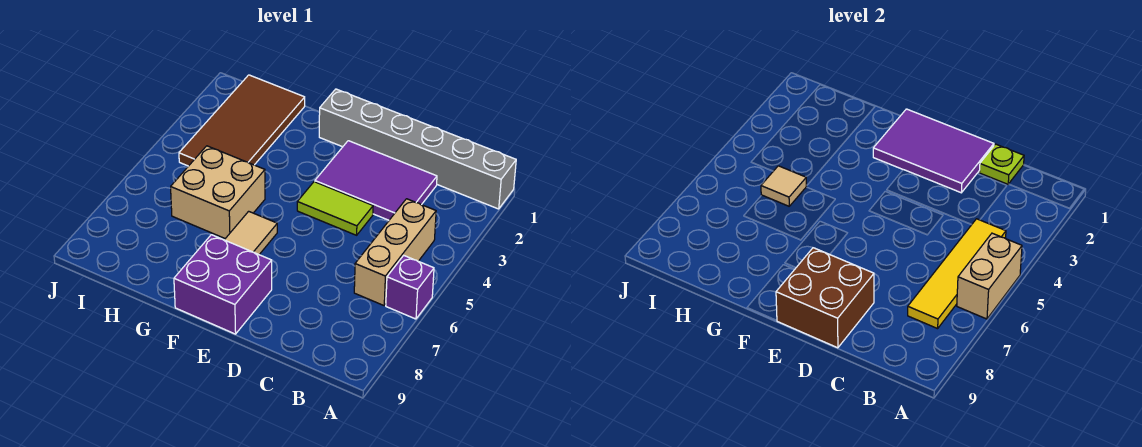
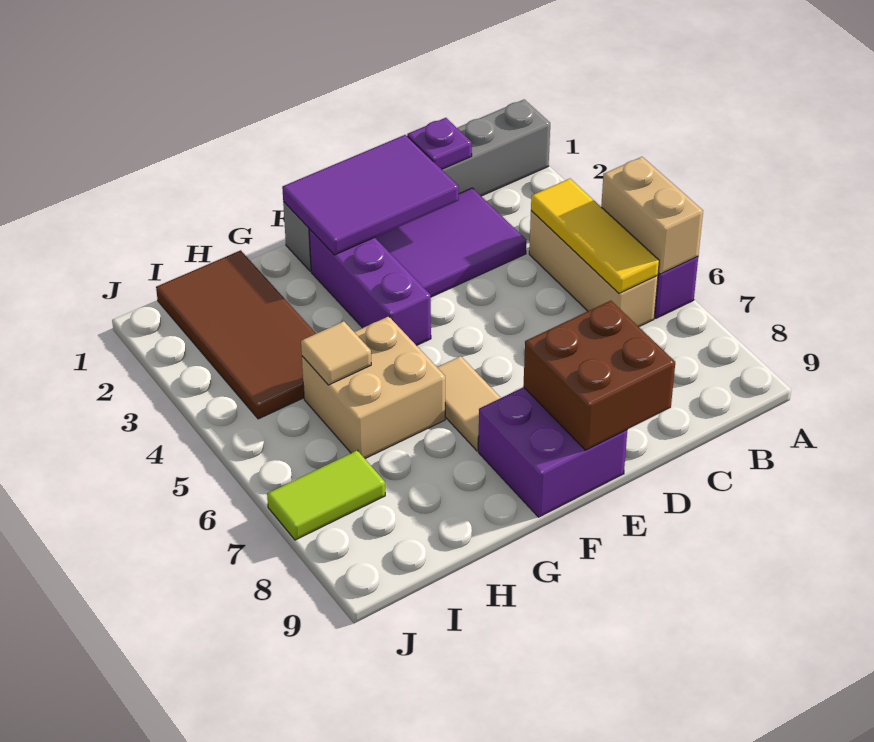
yellow 1x4 tile [908,219,1006,329] -> yellow 1x3 tile [531,179,659,294]
lime 1x1 plate [979,144,1024,184] -> purple 1x1 plate [407,118,472,169]
lime 1x2 tile [297,182,373,235] -> lime 1x2 tile moved to [267,450,385,540]
none -> purple 1x3 brick [309,229,431,346]

